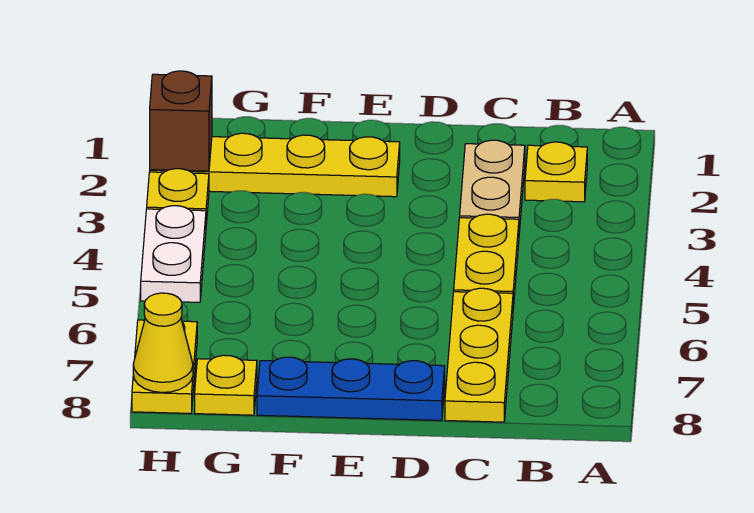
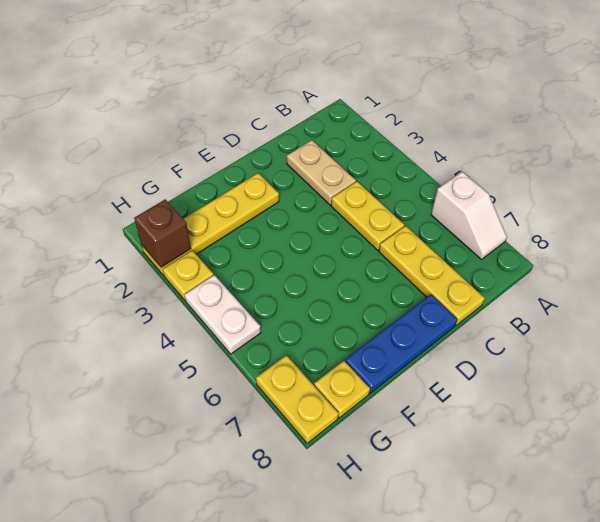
none -> white 1x2 slope [431,172,507,260]
yellow 1x1 plate [525,142,587,202] -> none
yellow 1x1 cone [133,293,193,392] -> none

